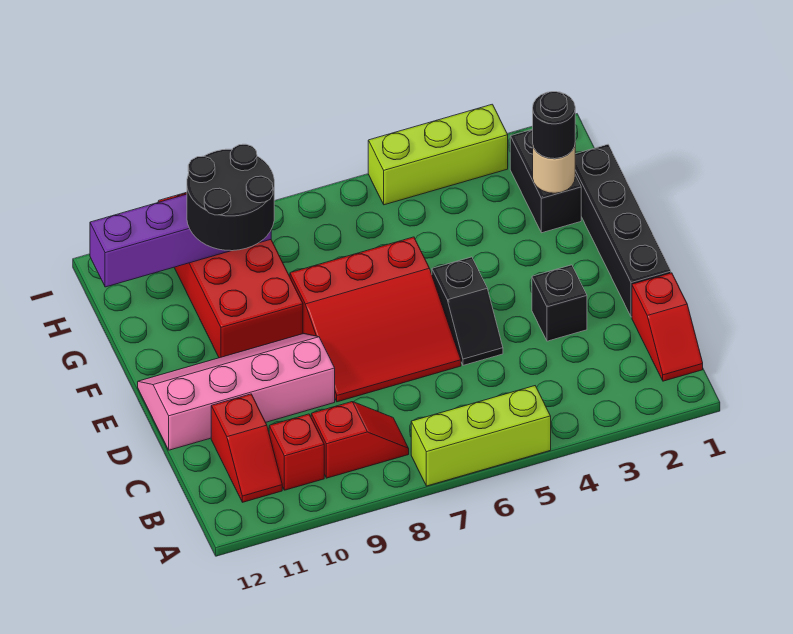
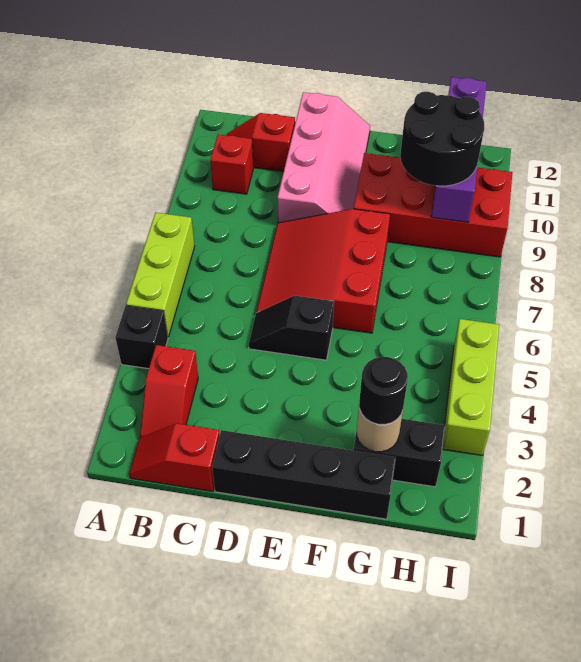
red 1x2 slope [311,402,409,478] -> red 1x2 slope moved to [140,345,198,438]
black 1x1 brick [532,265,587,341] -> black 1x1 brick moved to [115,305,168,369]

